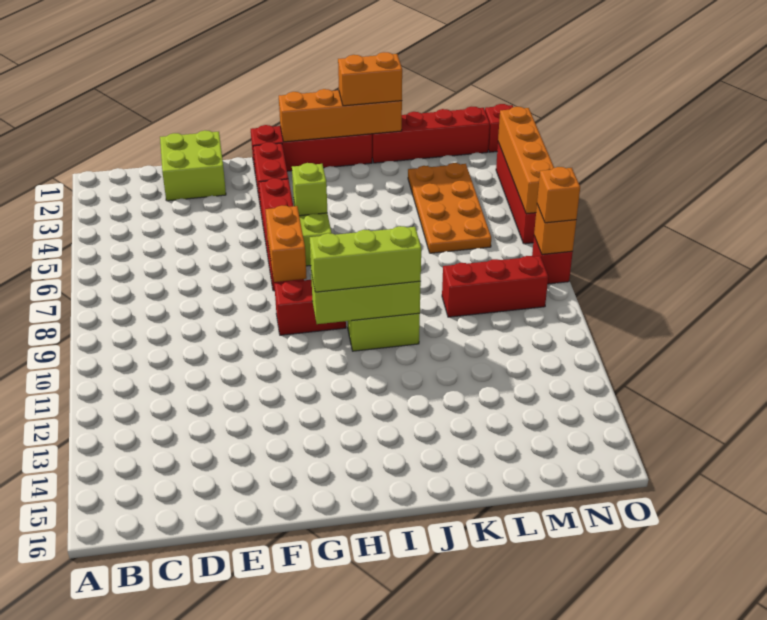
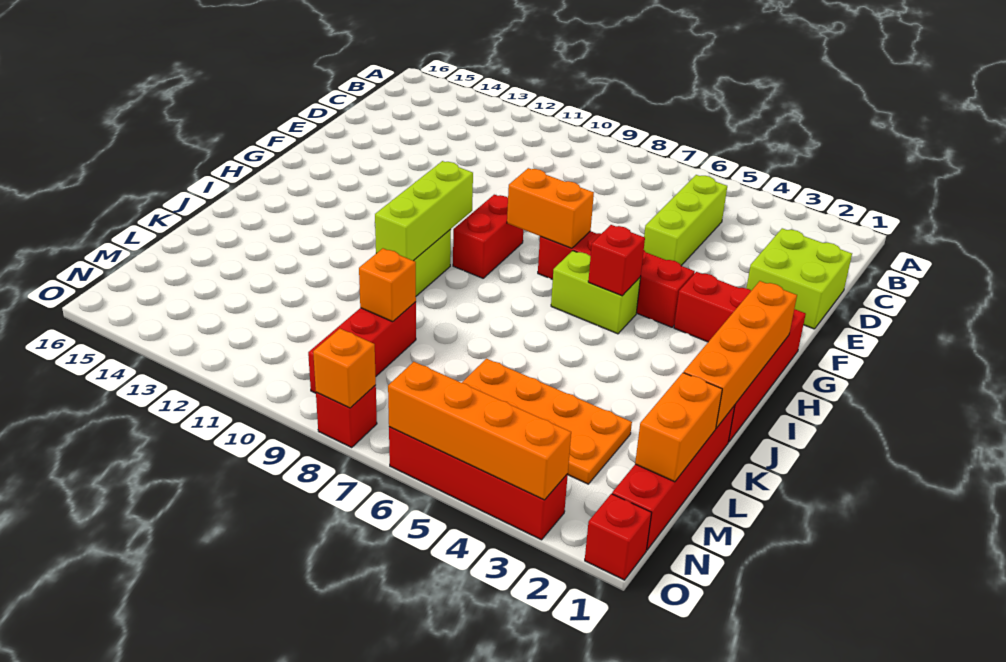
lime 1x1 brick [292,163,327,216] -> red 1x1 brick [588,225,645,296]
lime 1x3 brick [310,226,421,292] -> lime 1x3 brick moved to [644,175,727,266]
orange 1x2 brick [338,52,402,106] -> orange 1x2 brick moved to [635,373,722,482]
orange 1x1 brick [537,167,580,223] -> orange 1x1 brick moved to [359,248,416,322]

